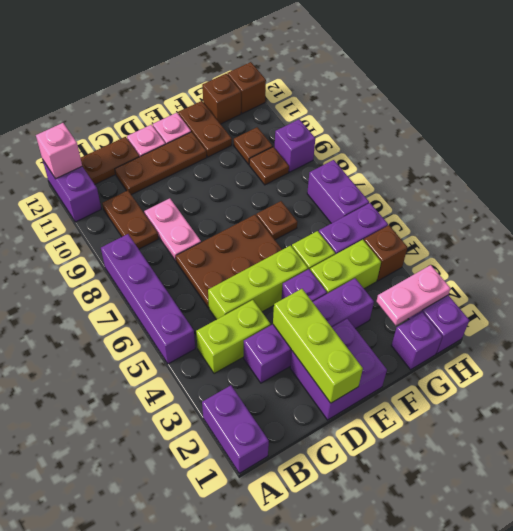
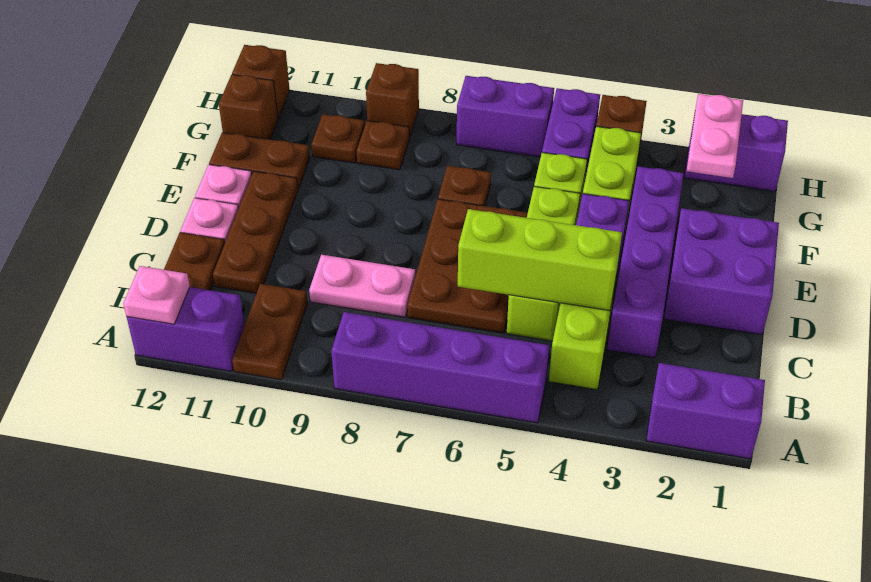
pink 1x1 brick [36,123,82,179] -> pink 1x1 plate [123,266,190,324]
brown 1x2 plate [102,190,158,249] -> brown 1x2 plate turned to [232,284,308,380]
lime 1x3 brick [273,289,363,403] -> lime 1x3 brick moved to [458,209,622,311]
purple 1x1 brick [391,312,442,370] -> none
purple 1x1 brick [275,119,315,172] -> brown 1x1 brick [366,63,419,138]

